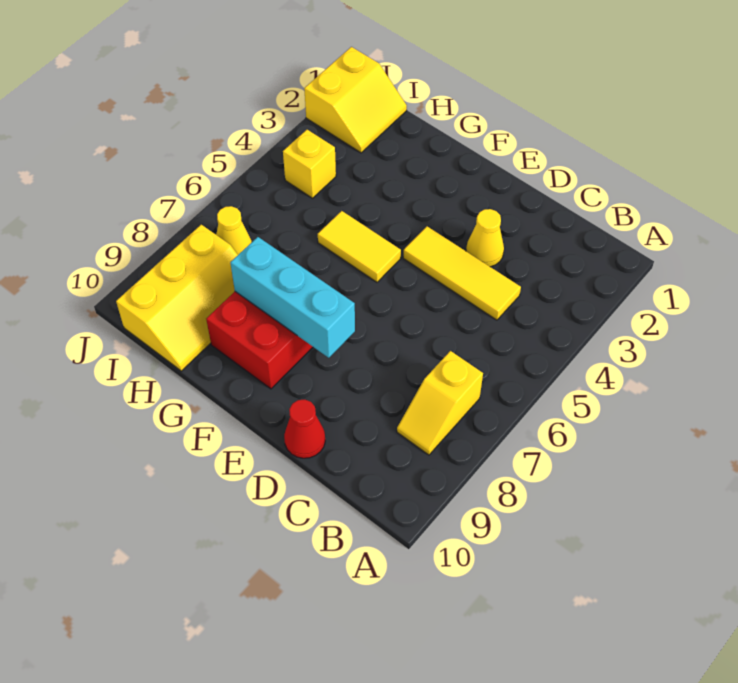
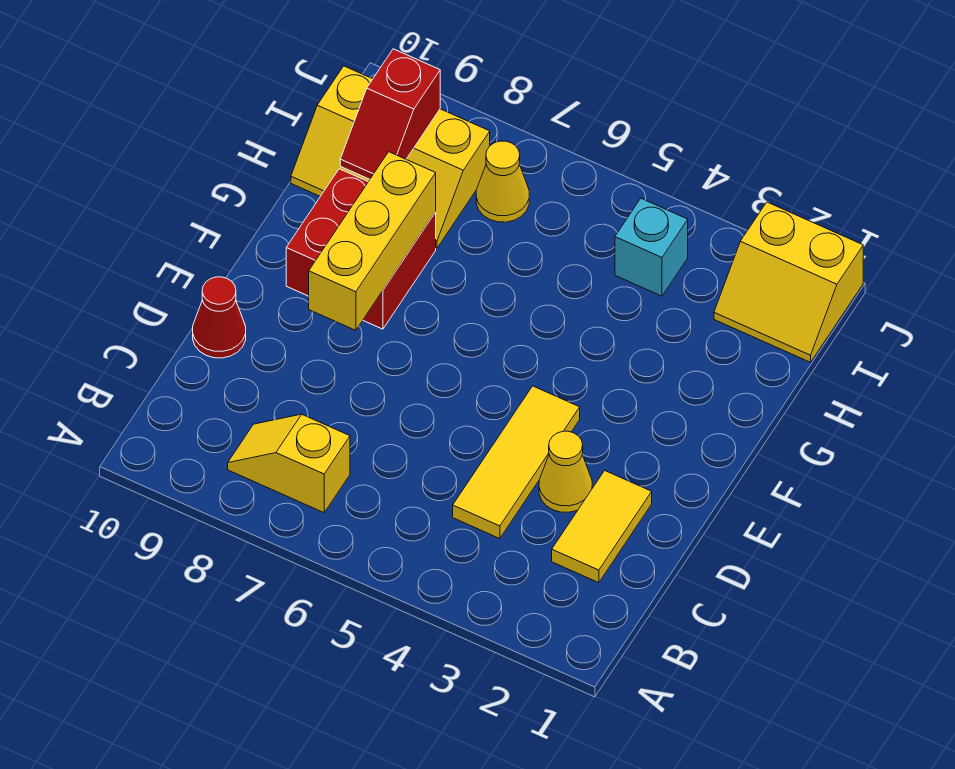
cyan 1x3 brick [230,237,355,358] -> yellow 1x3 brick [309,152,436,330]
yellow 1x2 tile [318,211,401,282] -> yellow 1x2 tile moved to [552,471,652,583]
none -> red 1x2 slope [340,49,440,179]
yellow 1x1 brick [283,130,336,198] -> cyan 1x1 brick [615,199,688,296]

